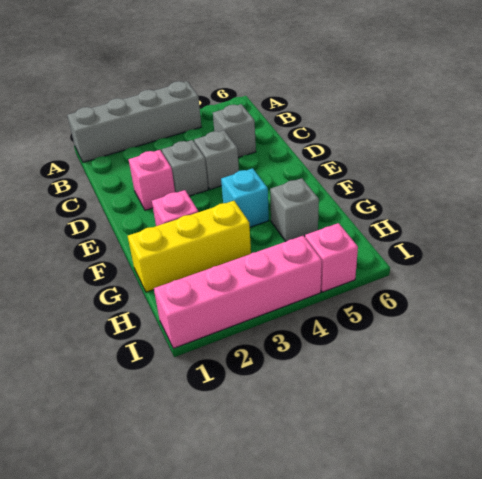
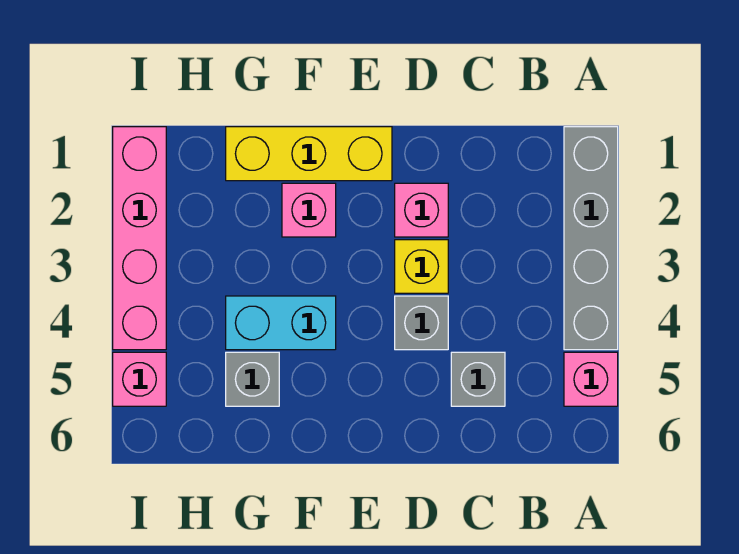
none -> pink 1x1 brick [564,352,618,406]
grey 1x1 brick [162,140,208,196] -> yellow 1x1 brick [395,240,448,293]
cyan 1x1 brick [221,168,269,227] -> cyan 1x2 brick [226,296,336,350]
yellow 1x3 brick [128,201,251,292] -> yellow 1x3 brick turned to [226,127,392,181]

